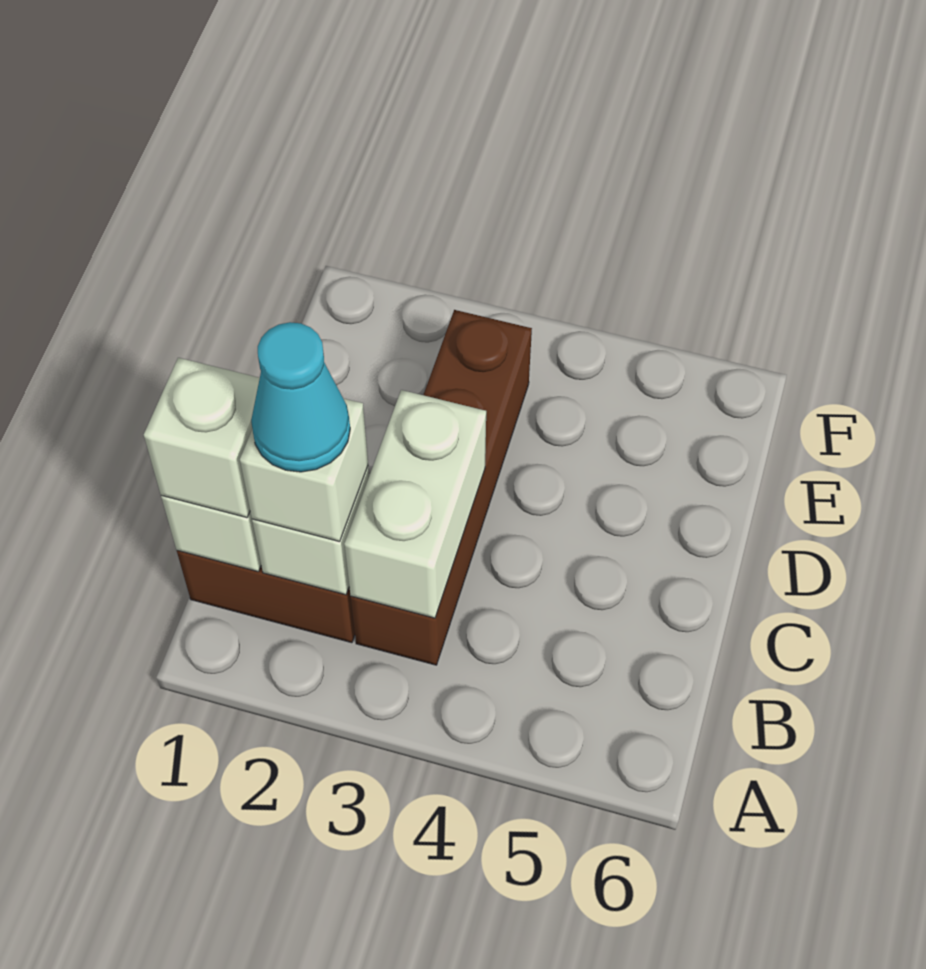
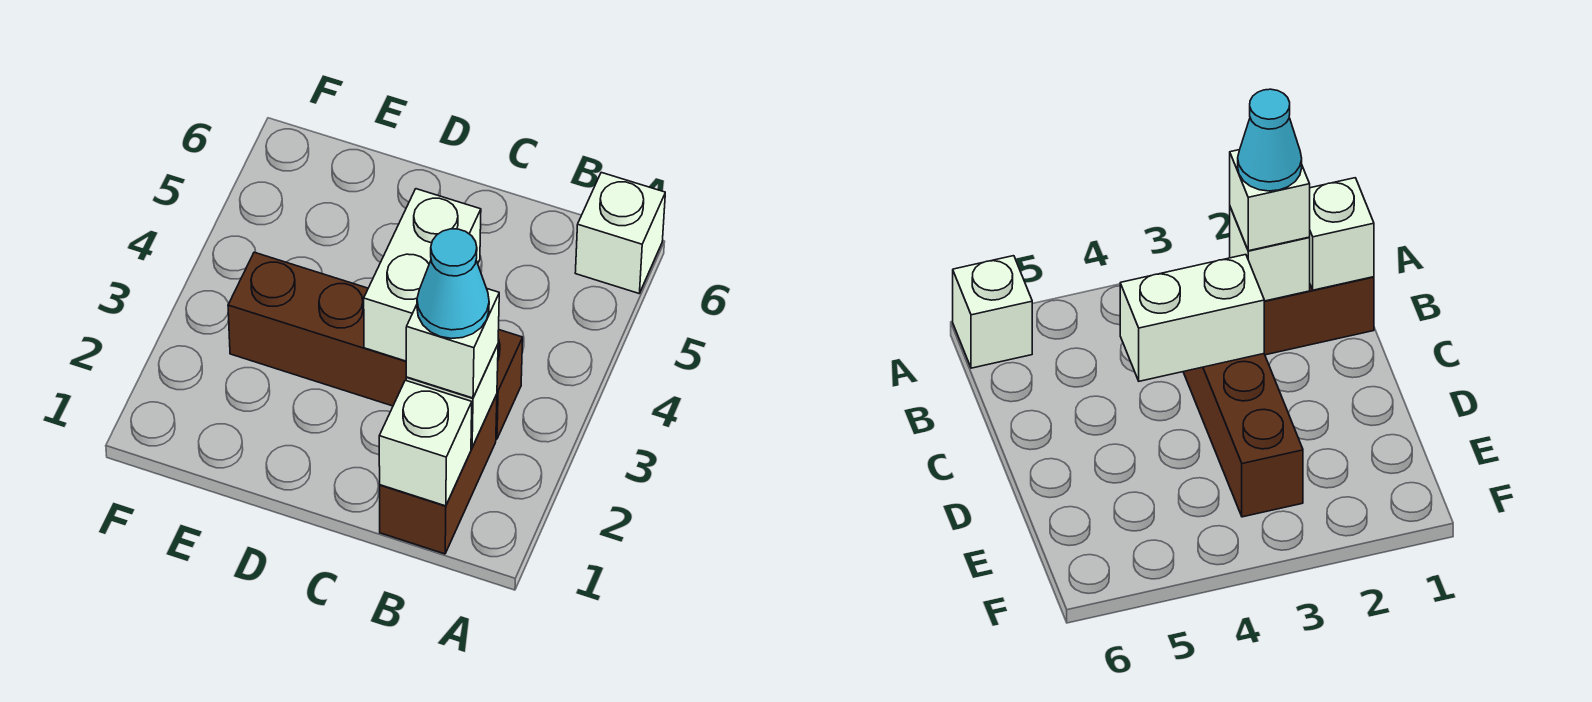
white 1x1 brick [144,358,260,518] -> white 1x1 brick moved to [575,172,665,293]
white 1x2 brick [344,390,486,618] -> white 1x2 brick turned to [364,189,481,361]

